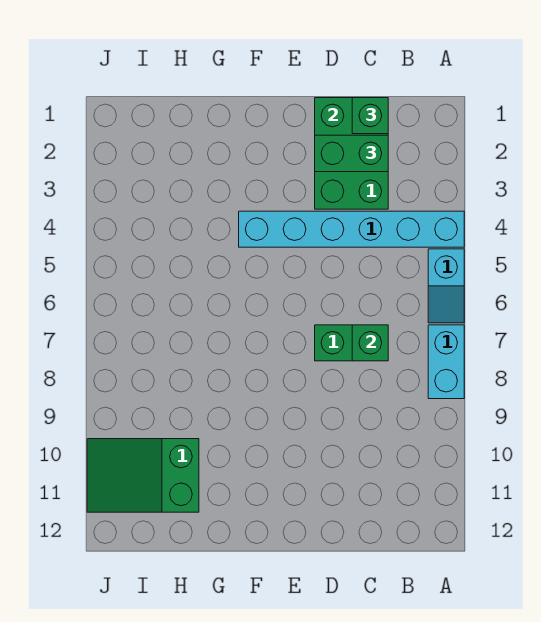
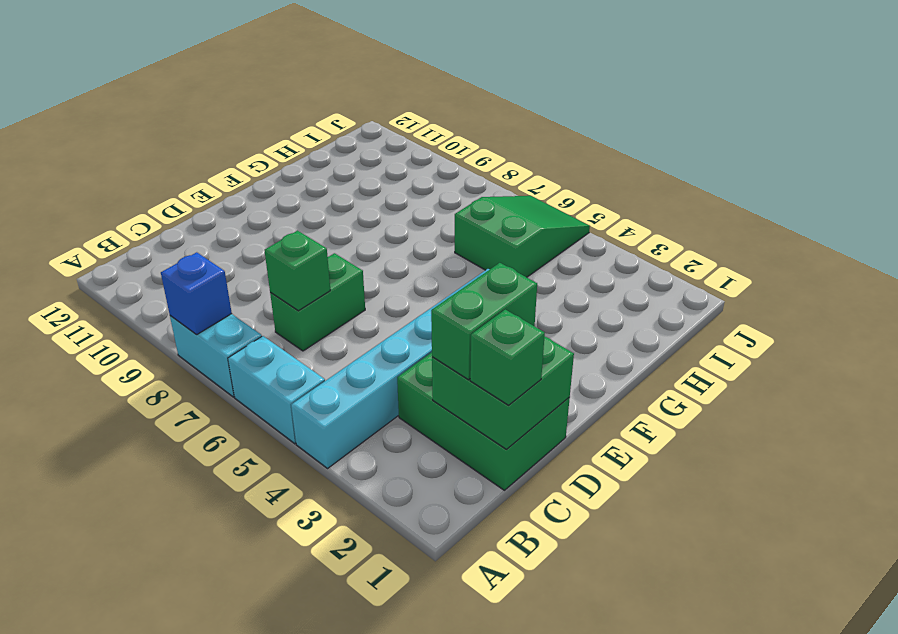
cyan 1x2 slope [428,249,464,323] -> cyan 1x2 brick [228,336,325,444]
none -> blue 1x1 brick [161,252,232,334]
green 2x3 slope [87,439,199,512] -> green 2x3 slope moved to [455,196,590,277]

